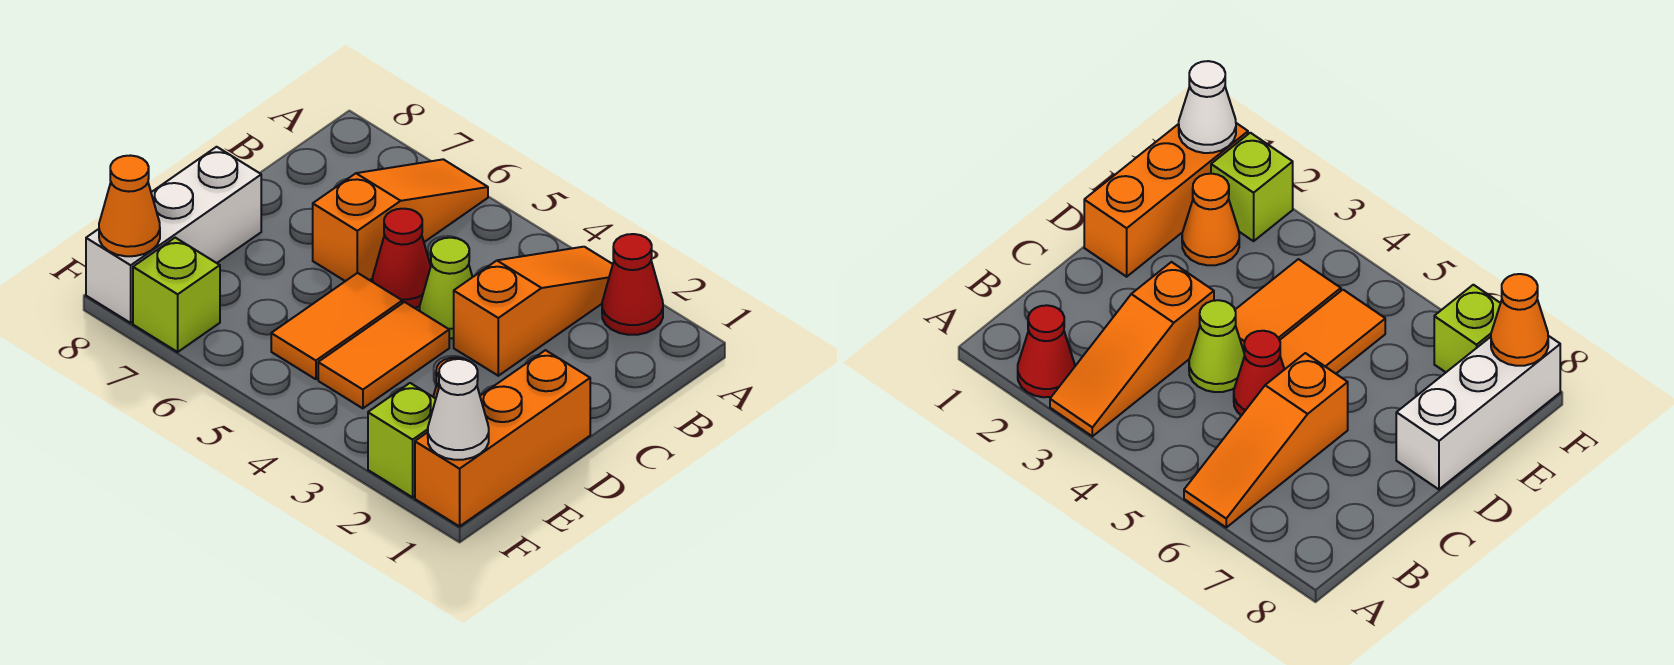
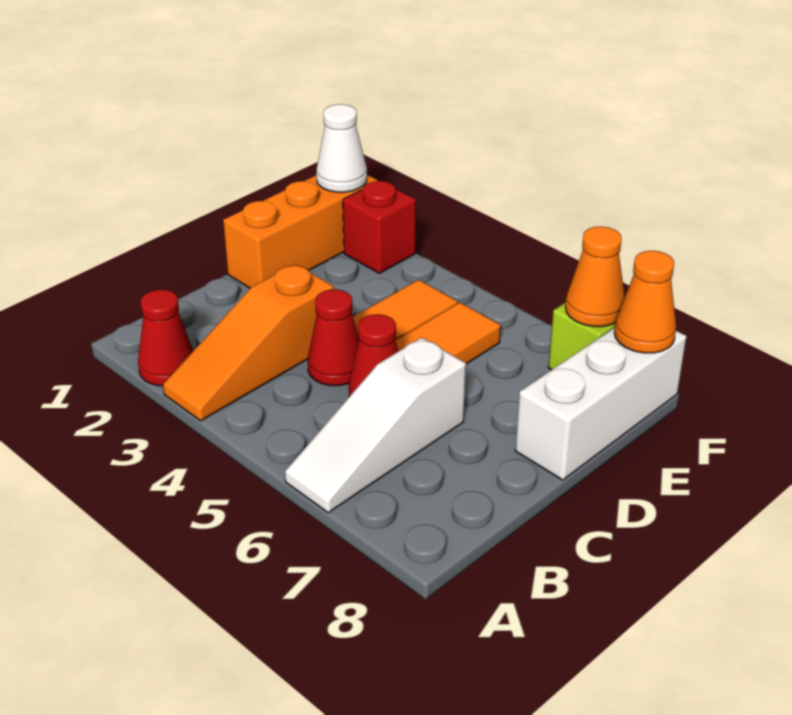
orange 1x3 slope [313,159,488,281] -> white 1x3 slope [285,338,466,513]
lime 1x1 cone [420,238,472,338] -> red 1x1 cone [307,289,359,386]
orange 1x1 cone [1182,174,1239,265] -> orange 1x1 cone moved to [565,226,625,327]
lime 1x1 brick [368,383,436,497] -> red 1x1 brick [343,181,416,273]

